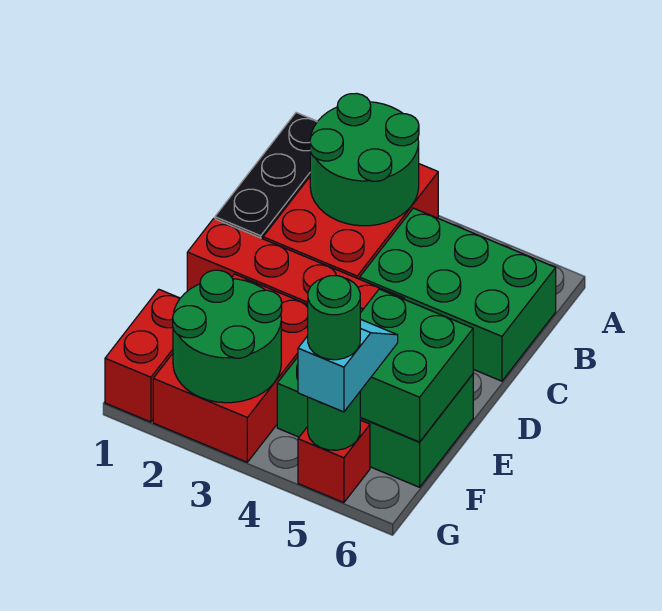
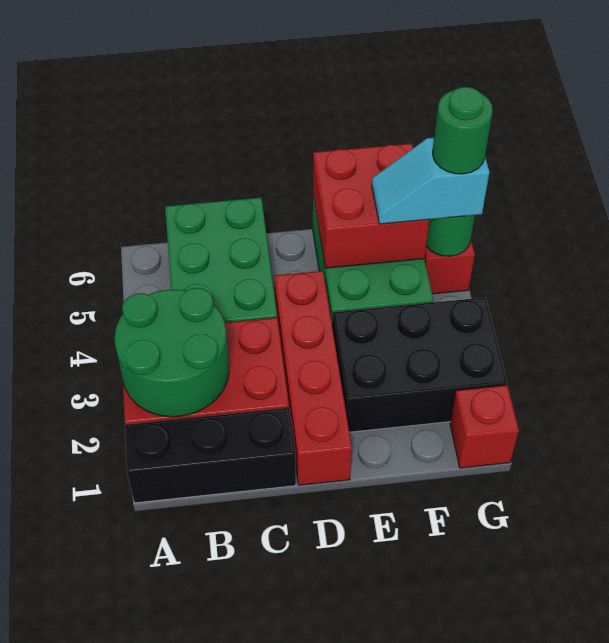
red 2x3 brick [153,274,308,462] -> black 2x3 brick [332,297,507,432]
green 2x2 brick [360,289,473,442] -> red 2x2 brick [313,144,429,268]
red 1x2 brick [105,289,180,422] -> red 1x1 brick [450,385,519,468]
green 2x2 round brick [173,270,282,403] -> none

